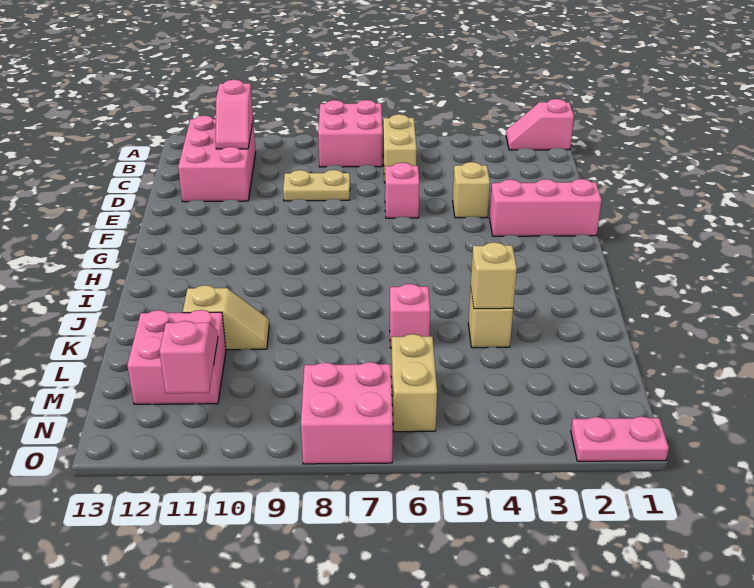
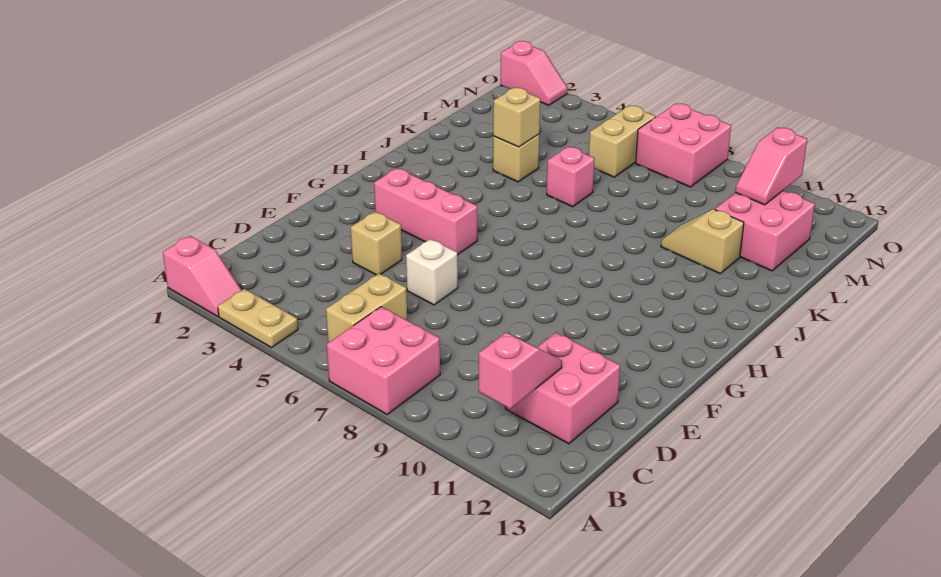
pink 2x3 brick [178,116,256,202] -> pink 2x2 brick [505,333,620,444]
tan 1x2 plate [283,170,350,201] -> tan 1x2 plate moved to [218,289,298,348]
pink 1x1 brick [385,163,420,218] -> white 1x1 brick [406,239,458,305]
pink 1x3 brick [489,179,602,236] -> pink 1x3 brick moved to [374,168,477,255]
pink 1x2 plate [571,416,669,461] -> pink 1x2 slope [501,41,568,105]

